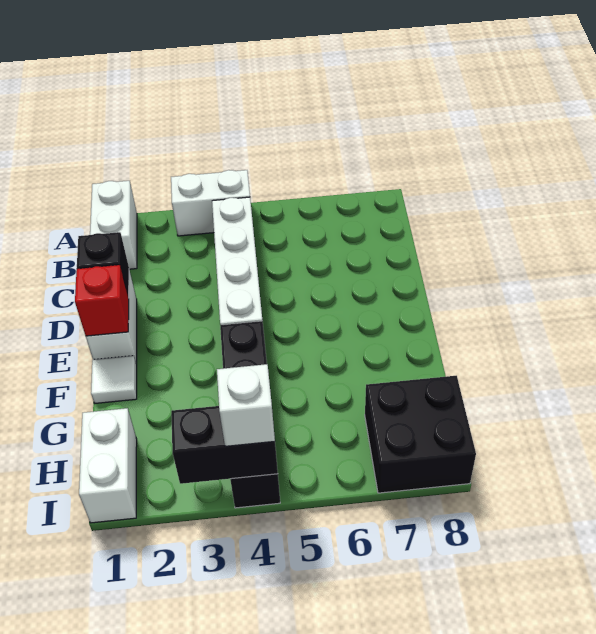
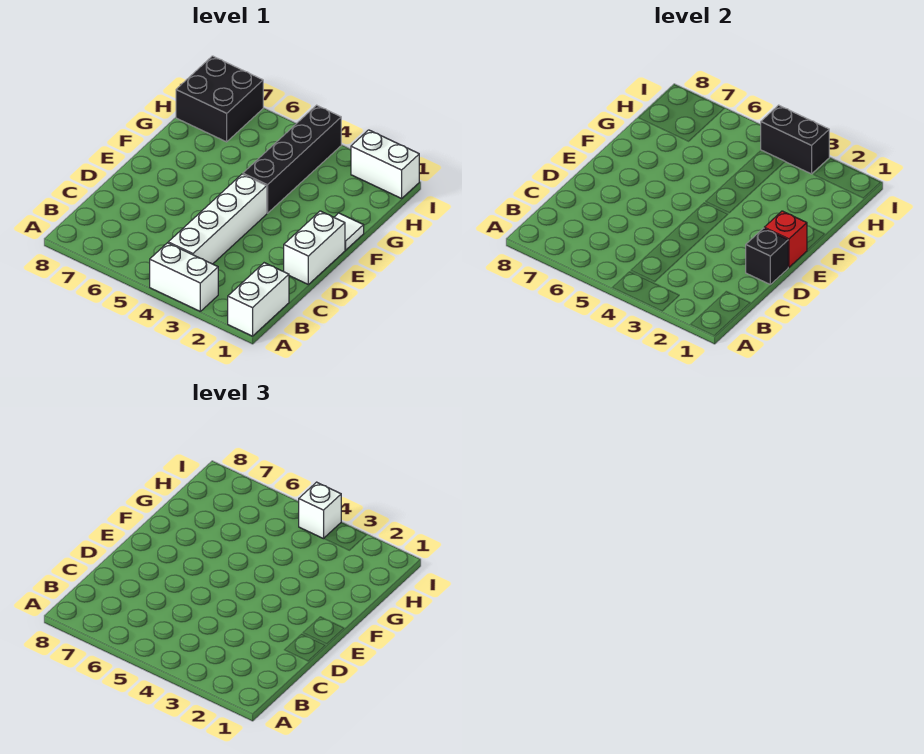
white 1x2 brick [79,408,137,523] -> white 1x2 brick turned to [351,130,419,198]

